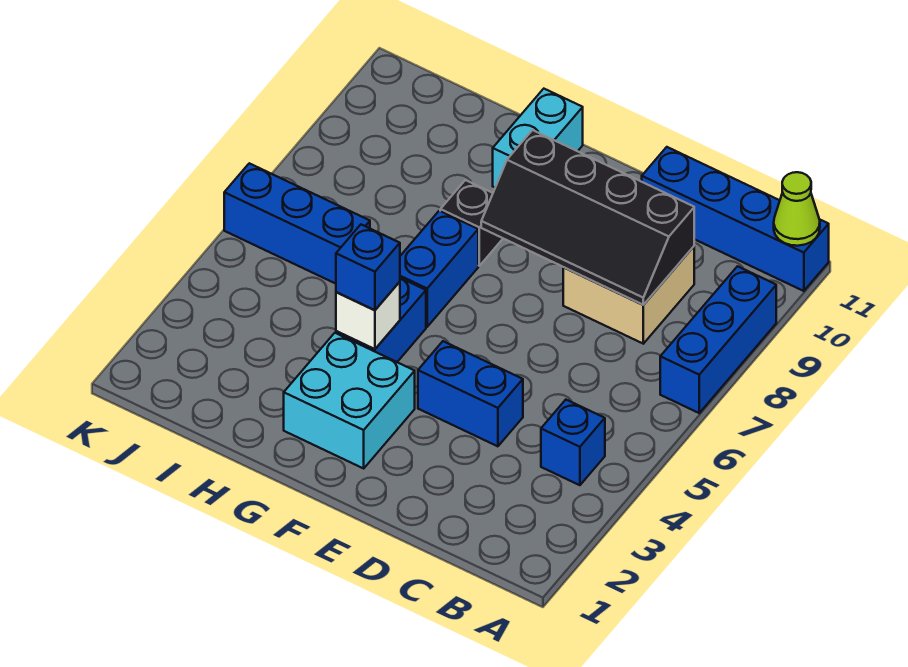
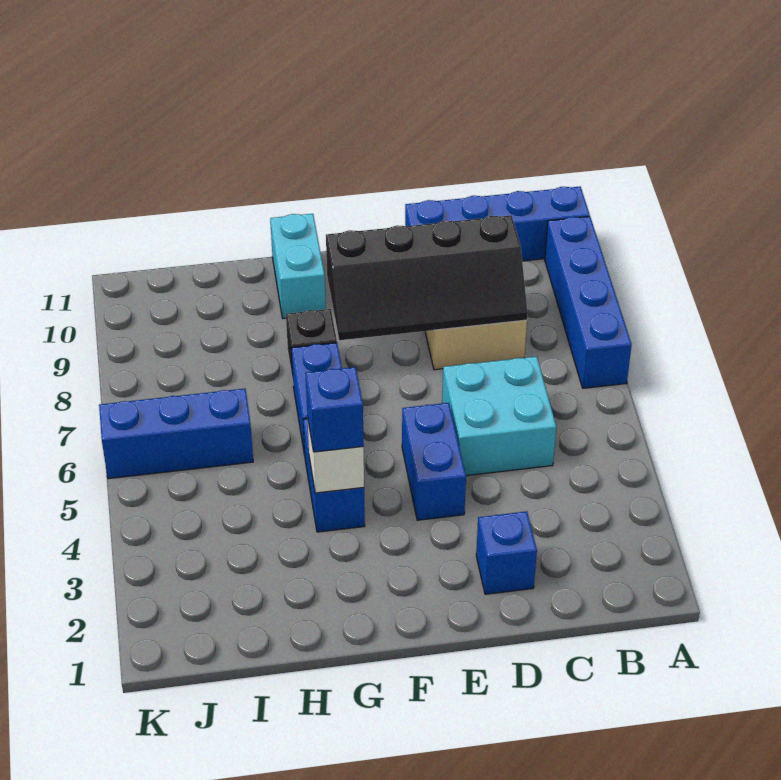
blue 1x3 brick [660,266,776,413] -> blue 1x4 brick [545,216,632,388]
lime 1x1 cone [774,172,820,246] -> none
blue 1x1 brick [541,400,605,485] -> blue 1x1 brick moved to [476,511,537,594]
blue 1x2 brick [418,341,523,446] -> blue 1x2 brick turned to [402,403,466,520]
cyan 2x2 brick [284,333,415,468] -> cyan 2x2 brick moved to [442,356,556,476]

